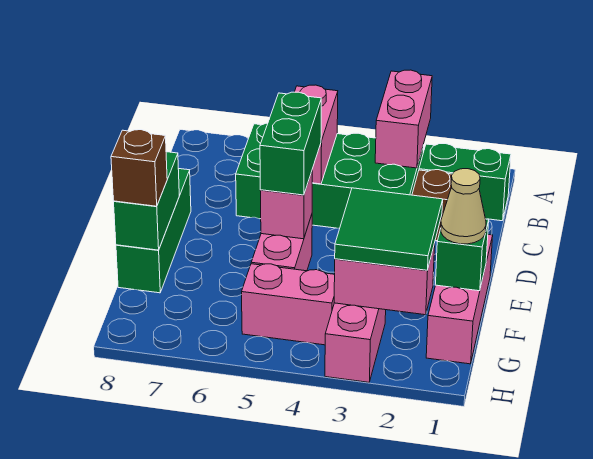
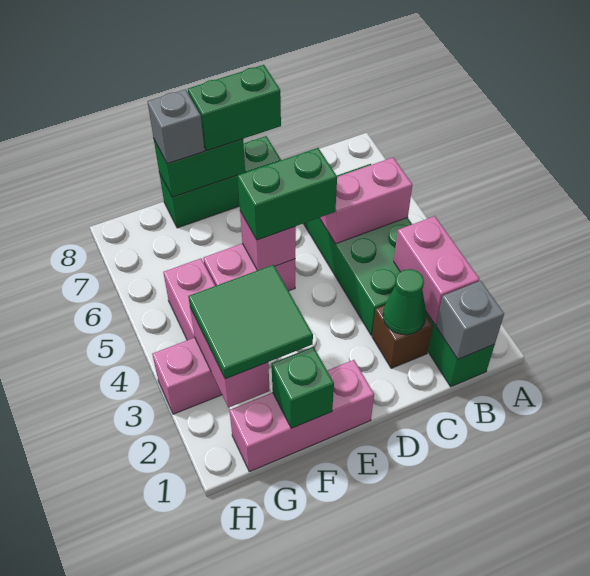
pink 1x2 brick [375,70,432,168] -> pink 1x2 brick turned to [394,216,480,325]
none -> grey 1x1 brick [436,281,504,359]
none -> green 1x1 cone [383,269,426,335]
none -> green 1x2 brick [188,65,281,151]
tan 1x1 cone [441,169,486,244] -> none
brown 1x1 brick [111,130,167,206] -> grey 1x1 brick [147,89,205,164]

